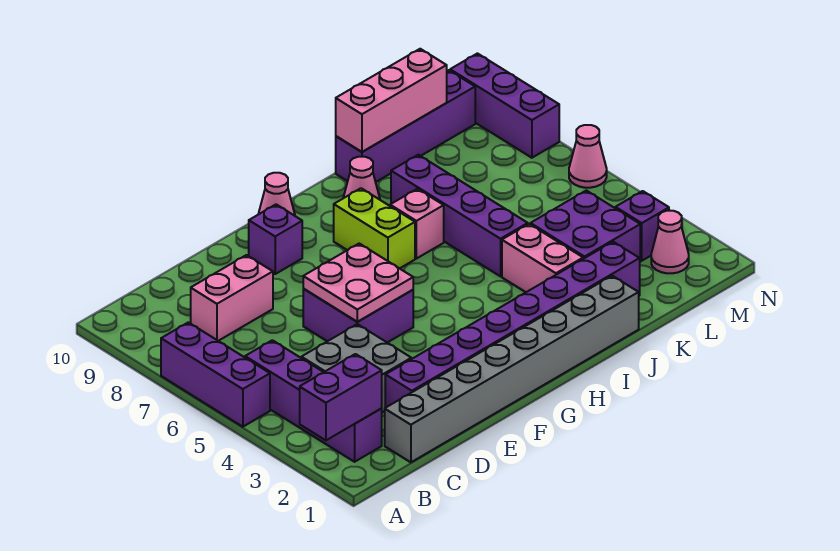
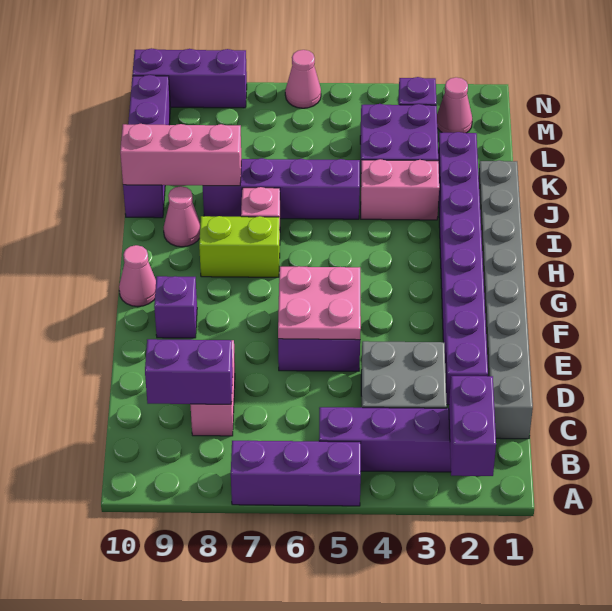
none -> purple 1x2 brick [145,339,233,404]
pink 1x3 brick [336,49,447,152] -> pink 1x3 brick turned to [120,124,241,186]

